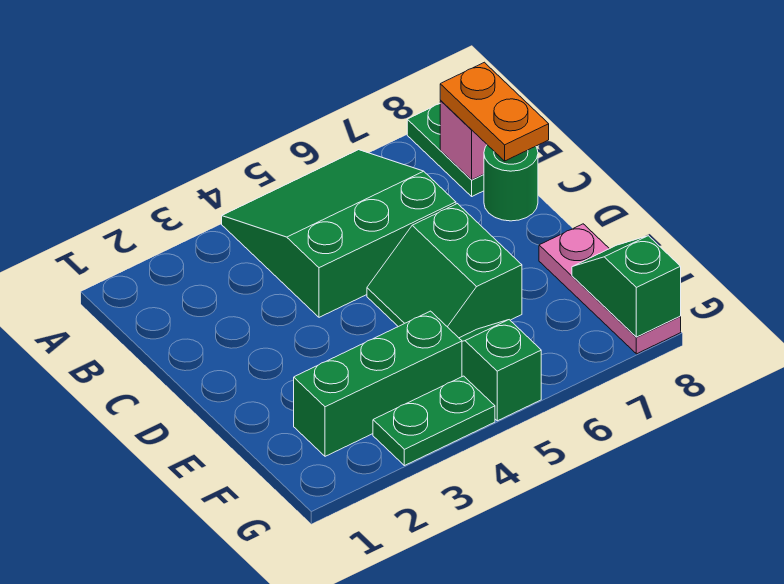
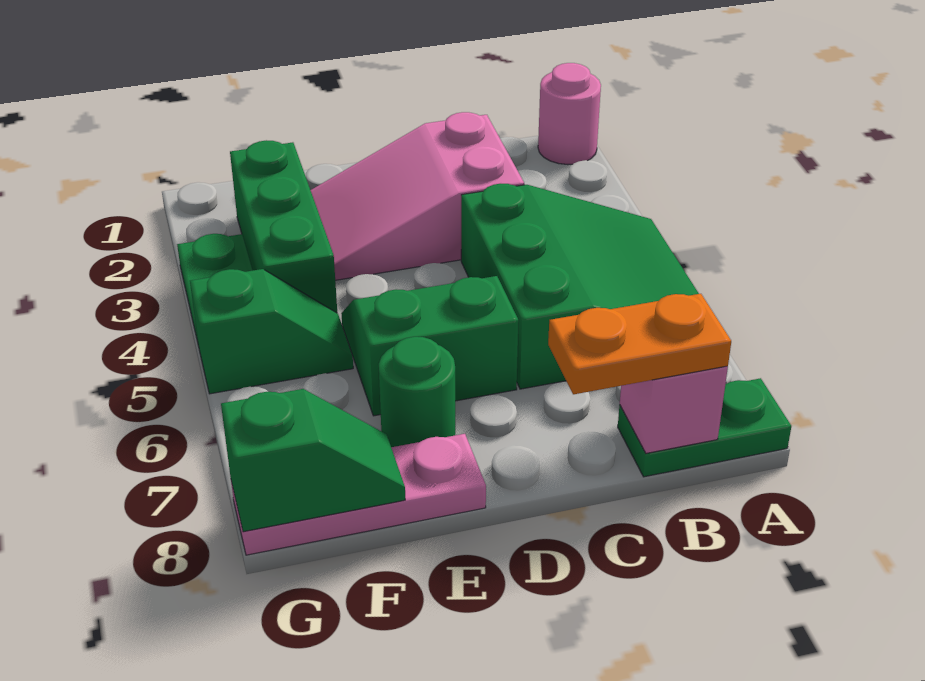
none -> pink 1x1 round brick [538,63,601,165]
none -> pink 2x3 slope [311,112,524,280]
green 1x1 round brick [484,145,538,221] -> green 1x1 round brick moved to [378,337,455,447]

